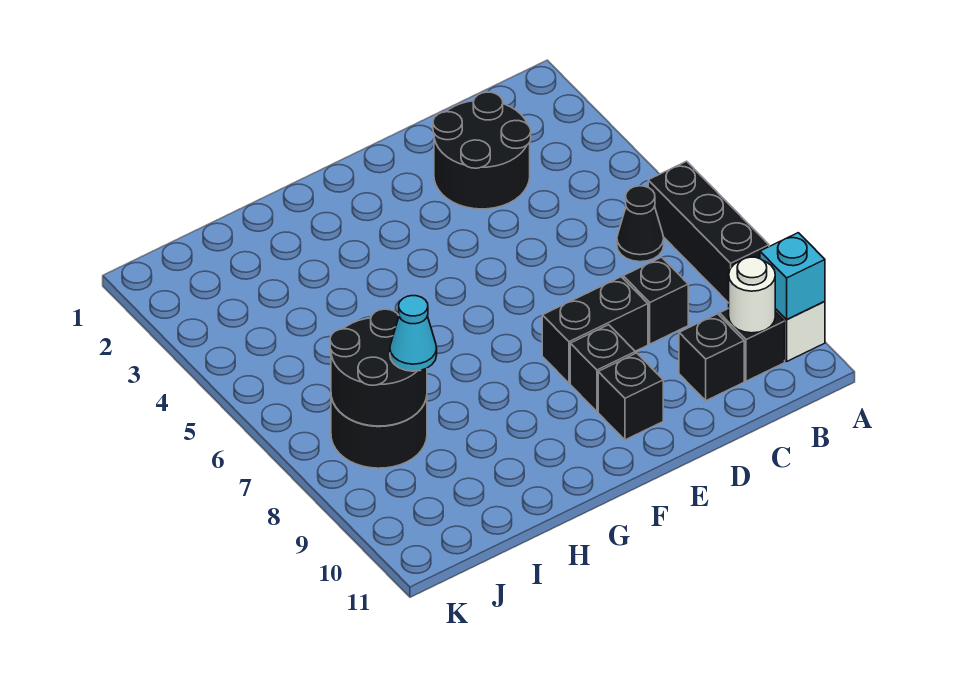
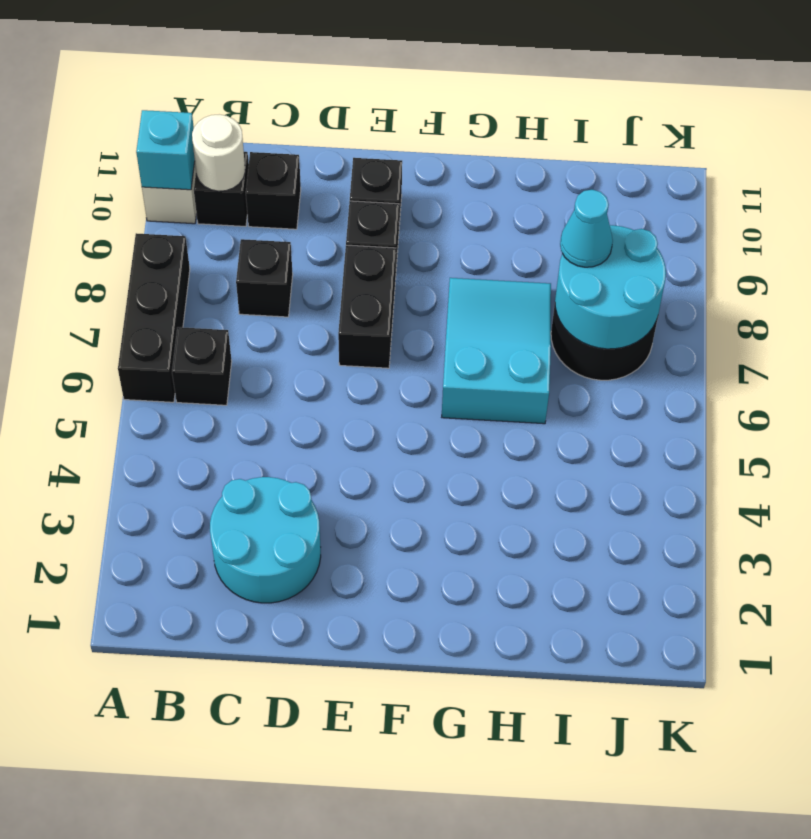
black 1x1 cone [617,186,664,262] -> black 1x1 brick [172,327,232,405]
black 2x2 round brick [433,92,531,209] -> cyan 2x2 round brick [210,477,321,603]
black 1x2 brick [542,277,648,383] -> black 1x2 brick turned to [338,245,396,368]
none -> cyan 2x3 slope [442,278,551,424]
black 2x2 round brick [330,309,427,426] -> cyan 2x2 round brick [555,225,666,349]

